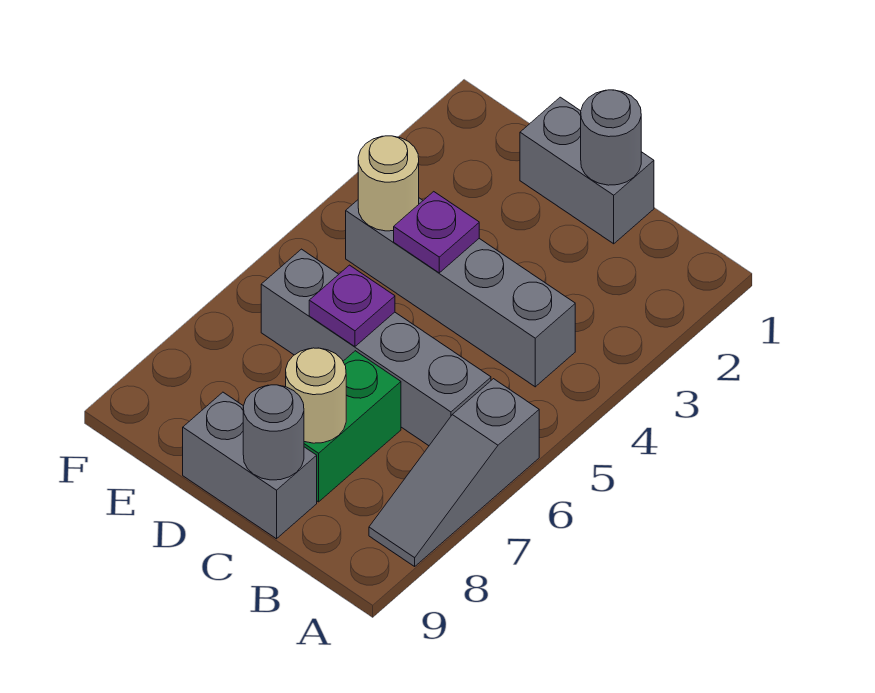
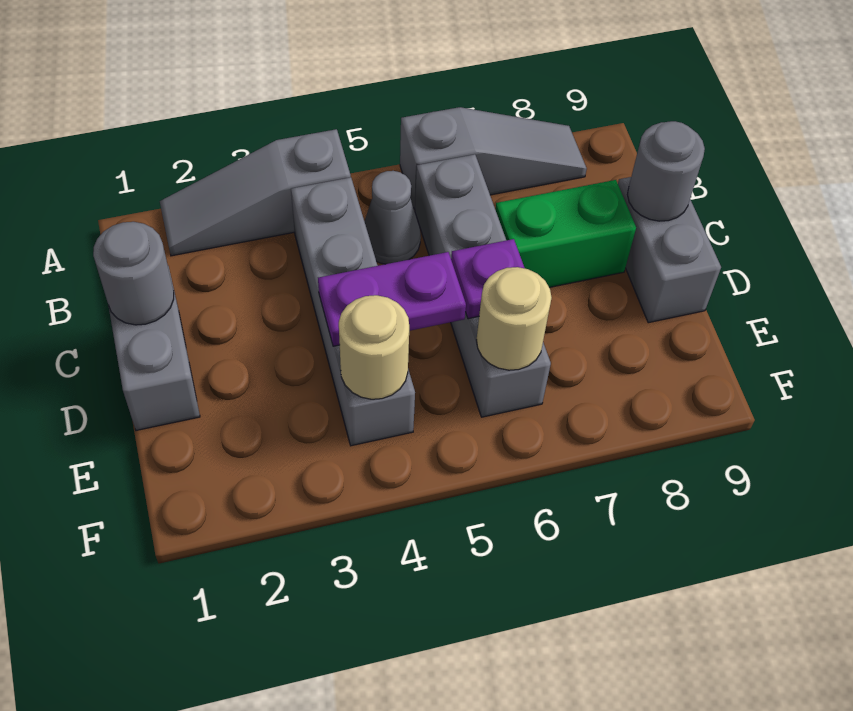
none -> grey 1x3 slope [160,129,351,256]
none -> grey 1x1 cone [364,171,421,264]
tan 1x1 round brick [286,348,346,443] -> tan 1x1 round brick moved to [477,267,552,370]
purple 1x1 plate [394,192,479,273] -> purple 1x2 plate [318,252,466,346]

